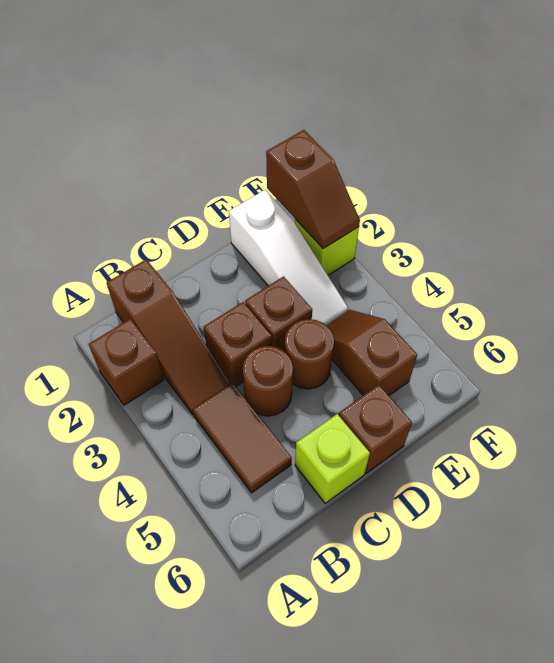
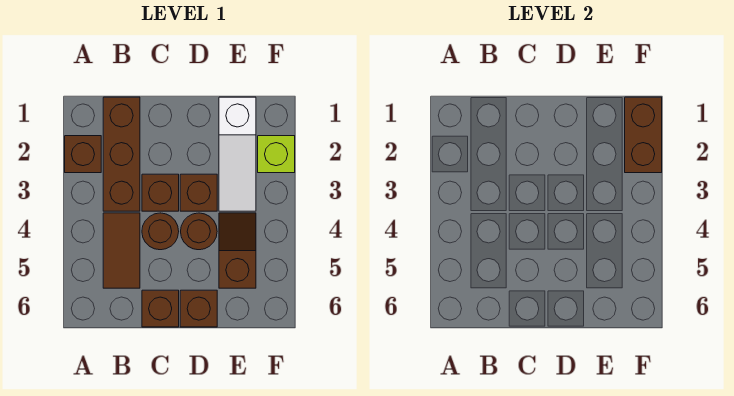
brown 1x3 slope [107,259,231,415] -> brown 1x3 brick [103,97,140,211]
lime 1x1 brick [295,414,370,503] -> brown 1x1 brick [142,290,179,327]
brown 1x2 slope [266,130,360,249] -> brown 1x2 brick [625,97,662,173]

